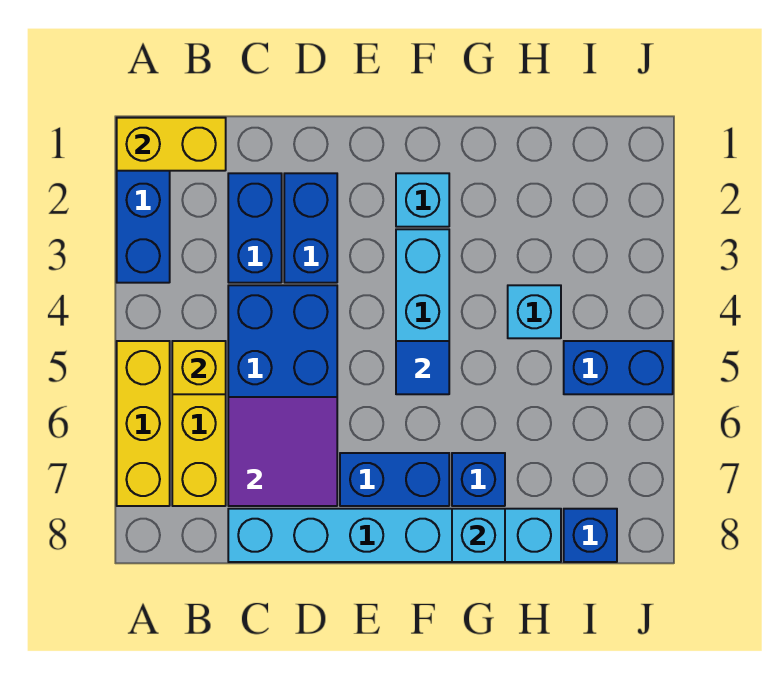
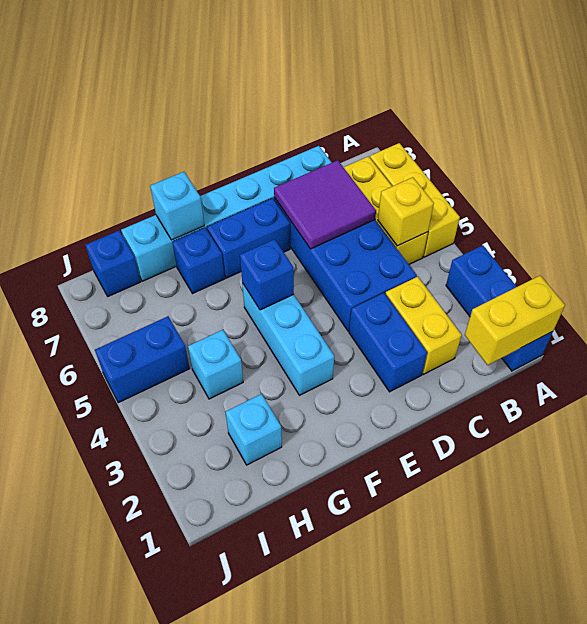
blue 1x2 brick [228,173,282,283] -> yellow 1x2 brick [385,277,462,374]
cyan 1x1 brick [396,173,449,227] -> cyan 1x1 brick moved to [226,394,282,465]
blue 1x1 tile [396,341,449,394] -> blue 1x1 brick [240,239,294,310]

